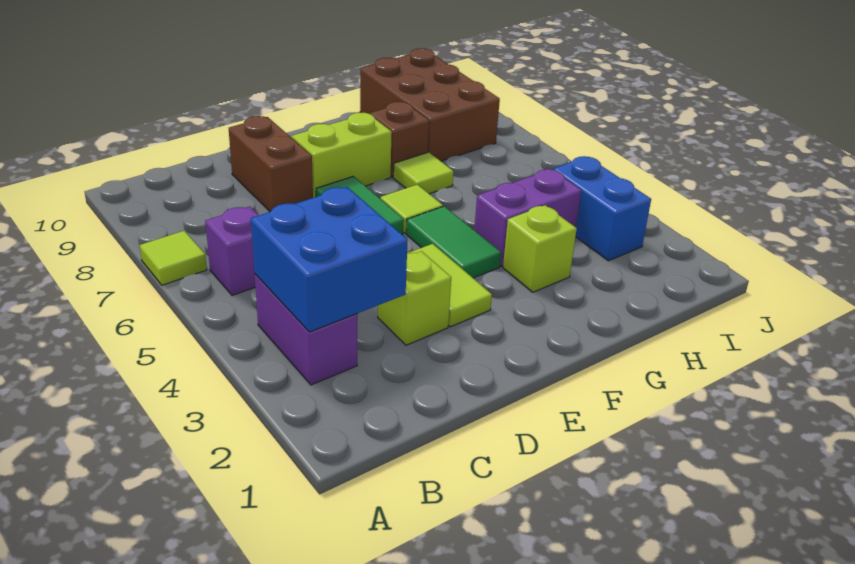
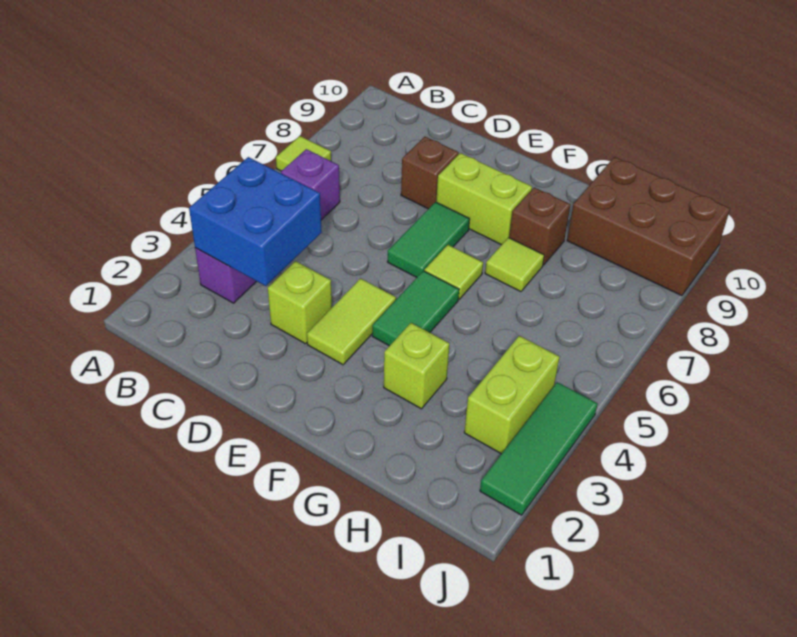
brown 1x2 brick [229,116,313,212] -> brown 1x1 brick [401,137,459,209]
purple 1x2 brick [474,169,581,267] -> none
brown 2x3 brick [360,48,500,161] -> brown 2x3 brick turned to [567,157,730,296]
blue 1x2 brick [553,156,651,261] -> lime 1x2 brick [464,336,560,454]
none -> green 1x3 tile [480,382,598,515]

